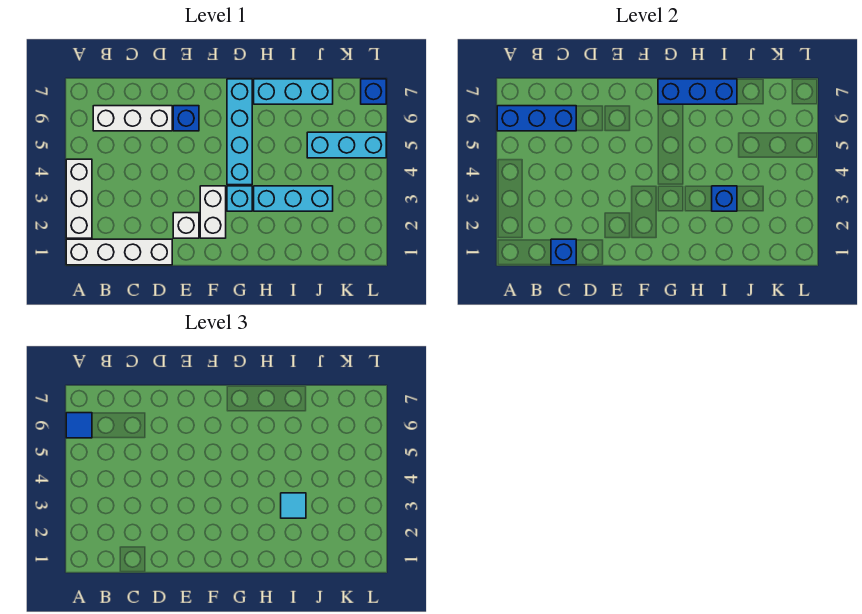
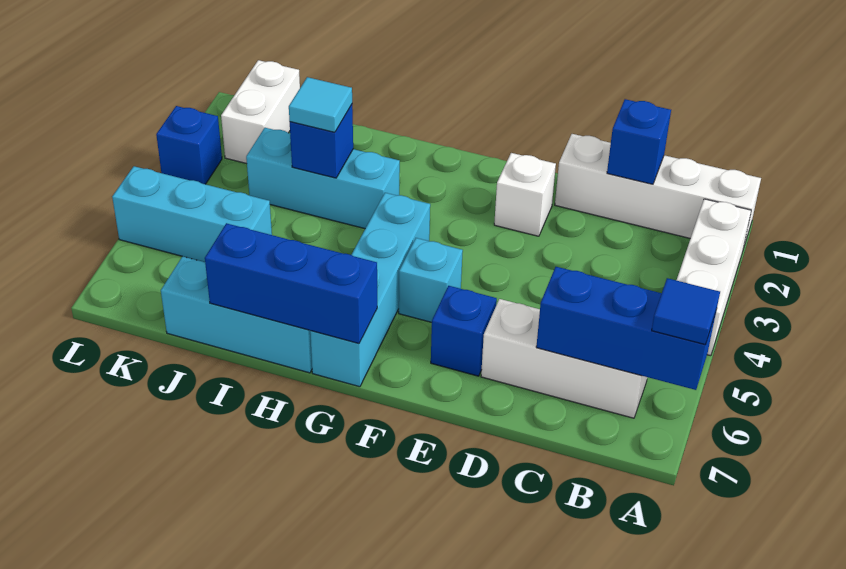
white 1x2 brick [200,186,226,238] -> white 1x2 brick moved to [221,60,300,163]
cyan 1x1 brick [227,186,252,211] -> cyan 1x1 brick moved to [399,238,463,322]
blue 1x1 brick [361,79,386,104] -> blue 1x1 brick moved to [156,106,222,184]

